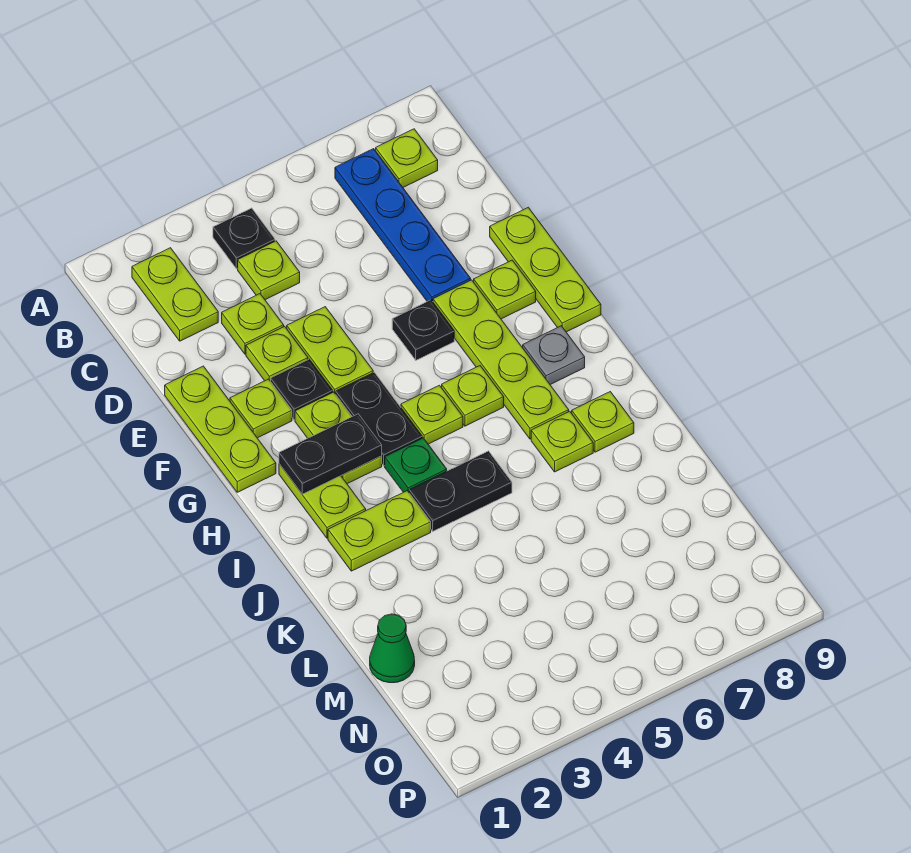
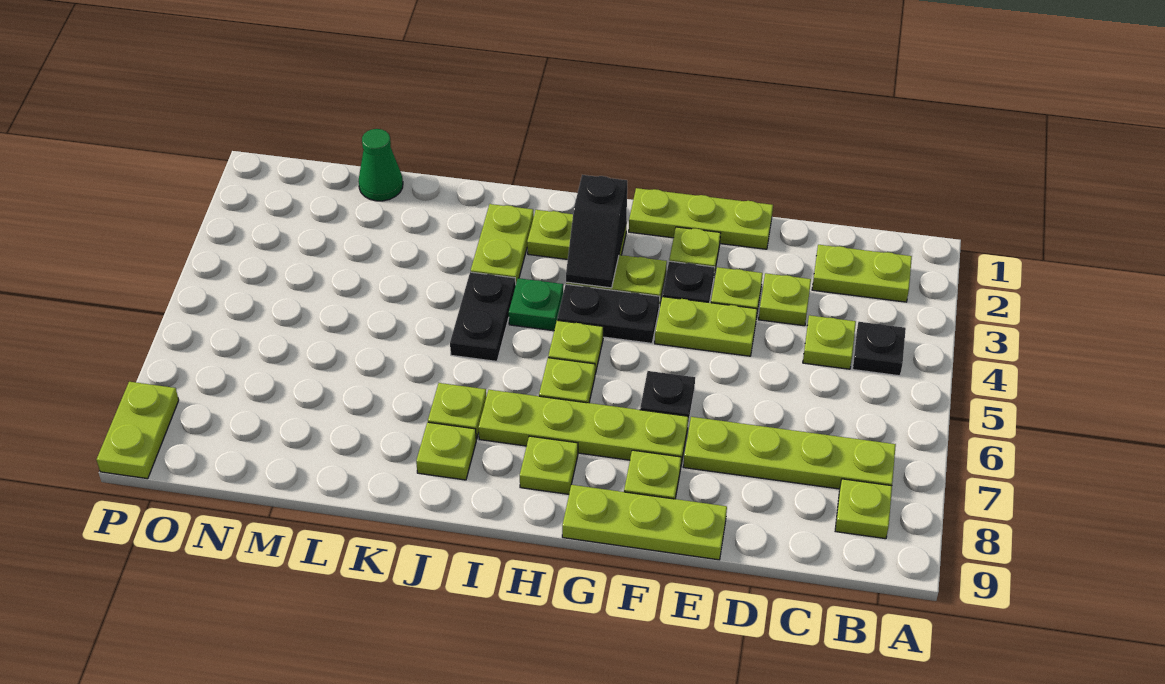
blue 1x4 plate [335,149,471,302] -> lime 1x4 plate [683,417,896,489]
black 1x2 plate [279,414,382,494] -> black 1x2 slope [566,175,627,288]
grey 1x1 plate [523,326,585,385] -> lime 1x1 plate [520,436,578,494]
none -> lime 1x2 plate [97,382,179,479]

